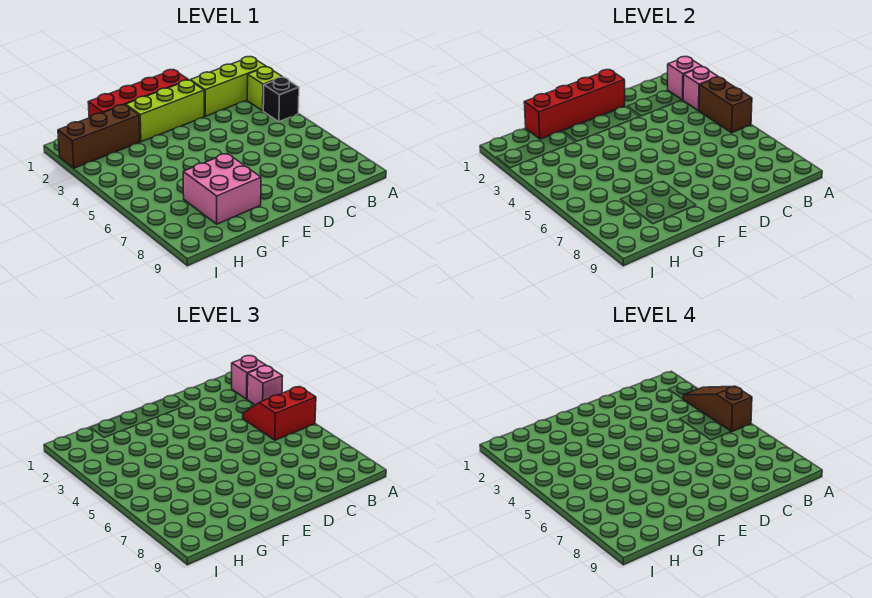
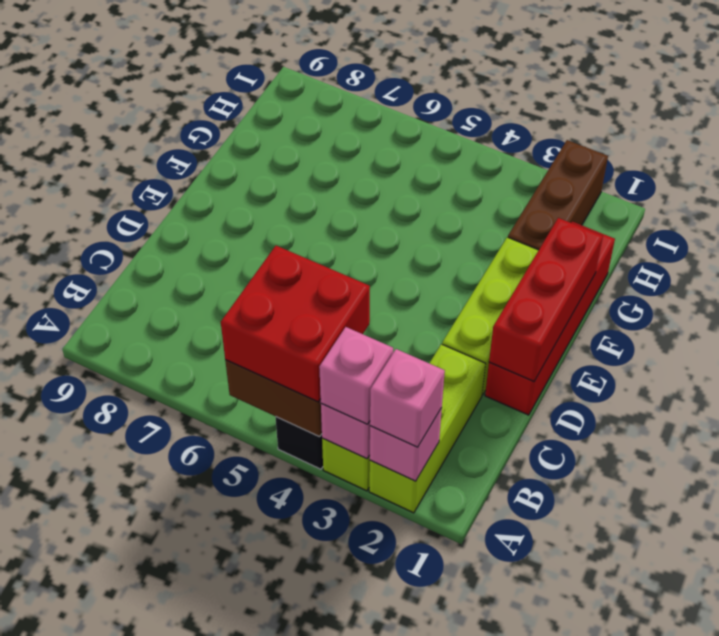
brown 1x3 slope [683,386,752,432] -> none
red 2x2 slope [243,387,316,440] -> red 2x2 brick [221,246,370,402]
red 1x4 brick [524,70,625,139] -> red 1x3 brick [489,218,603,382]
pink 2x2 brick [183,154,261,224] -> none

